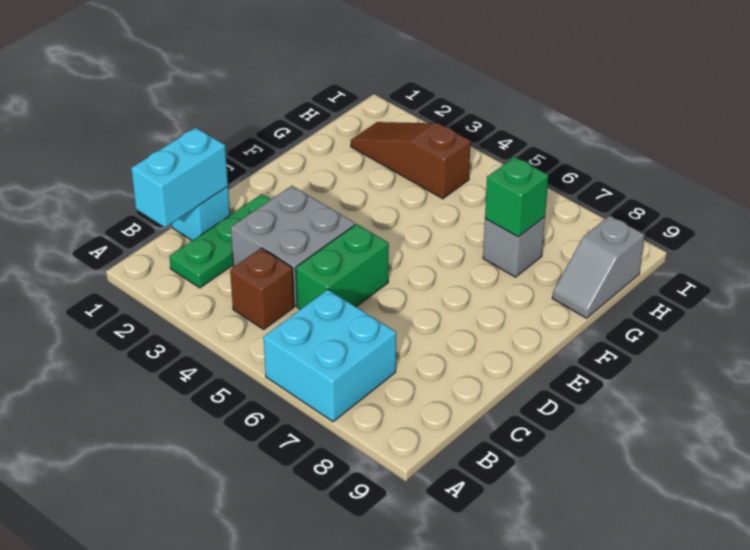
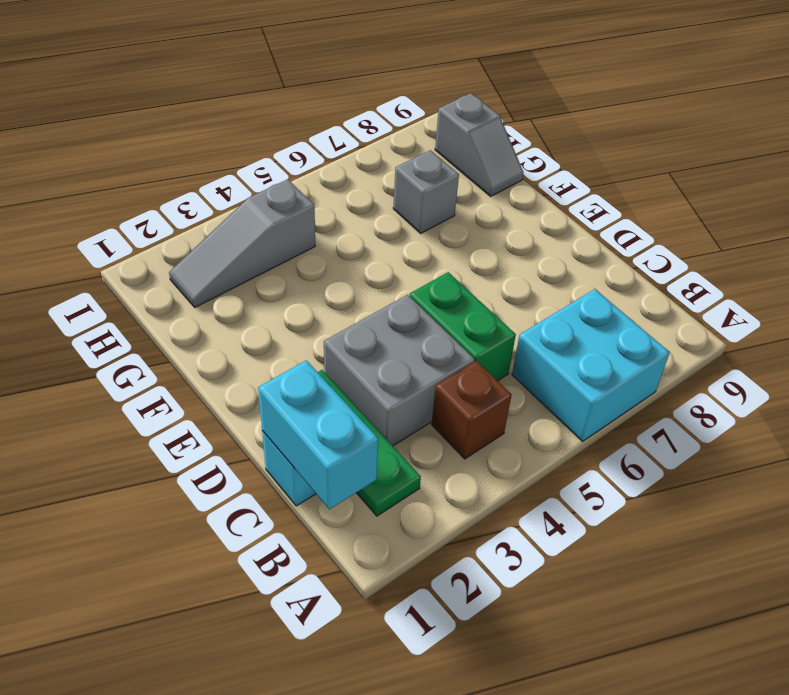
green 1x1 brick [485,157,548,237] -> none
brown 1x3 slope [351,122,471,199] -> grey 1x3 slope [169,179,315,307]

